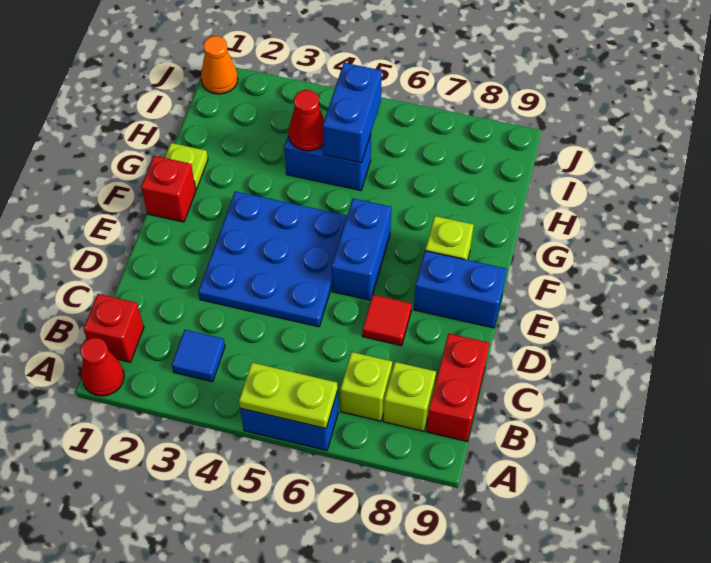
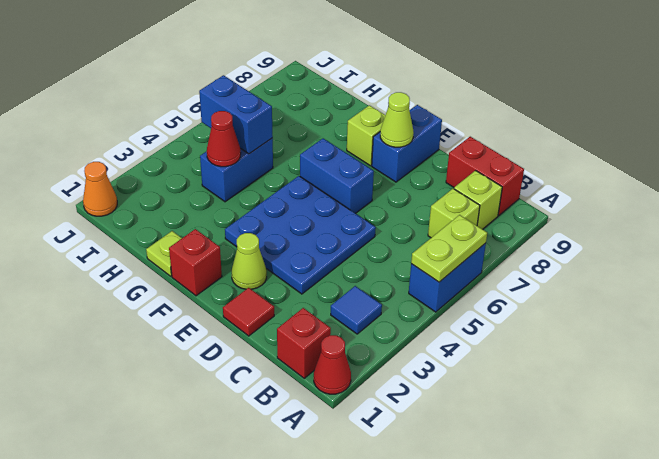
red 1x1 tile [362,295,412,346] -> red 1x1 tile moved to [223,288,274,336]
none -> lime 1x1 cone [232,233,267,289]
none -> lime 1x1 cone [380,92,414,147]

